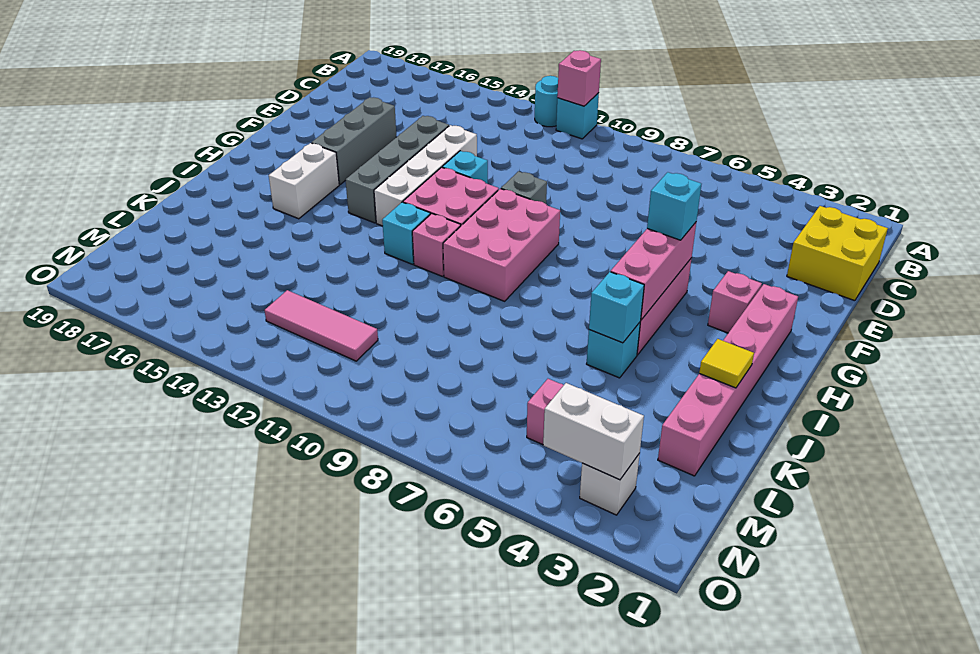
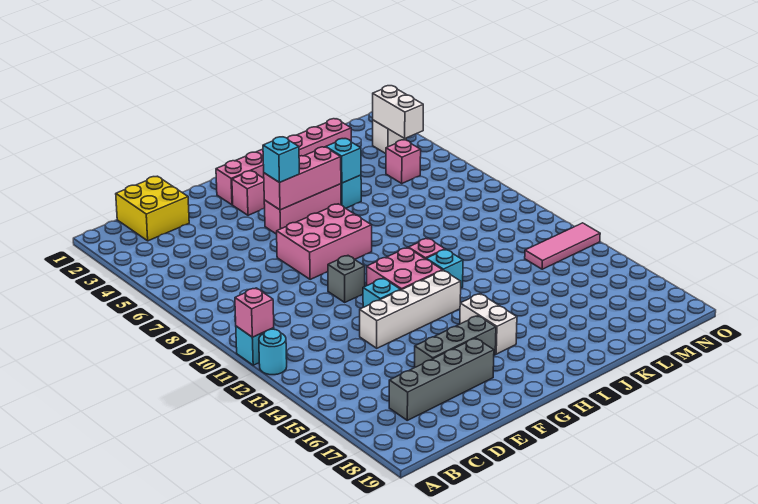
grey 1x4 brick [346,116,449,223] -> grey 1x4 brick moved to [389,338,494,420]
pink 2x3 brick [443,189,560,301] -> pink 2x3 brick moved to [277,204,372,280]
white 1x2 brick [269,143,339,219] -> white 1x2 brick turned to [460,294,517,354]
yellow 1x1 tile [699,339,754,388] -> none
pink 1x3 tile [265,290,378,361] -> pink 1x3 tile turned to [525,223,600,269]

